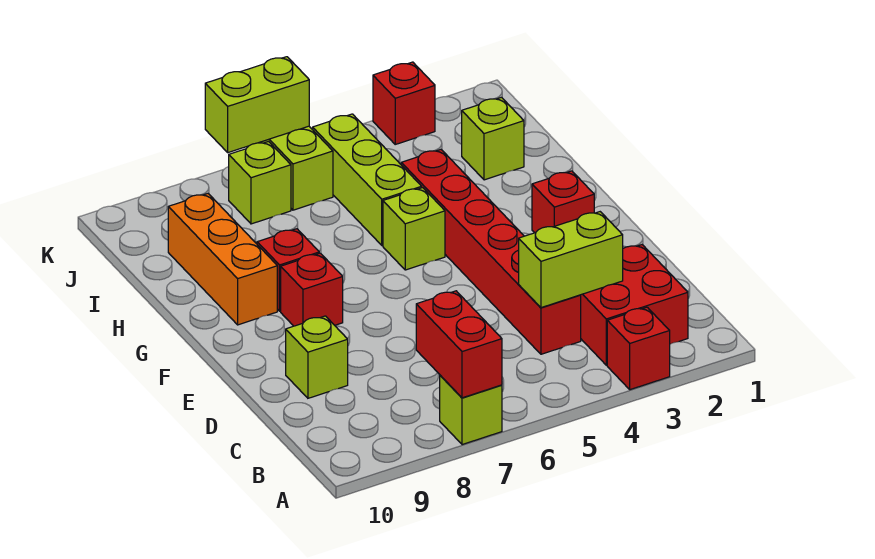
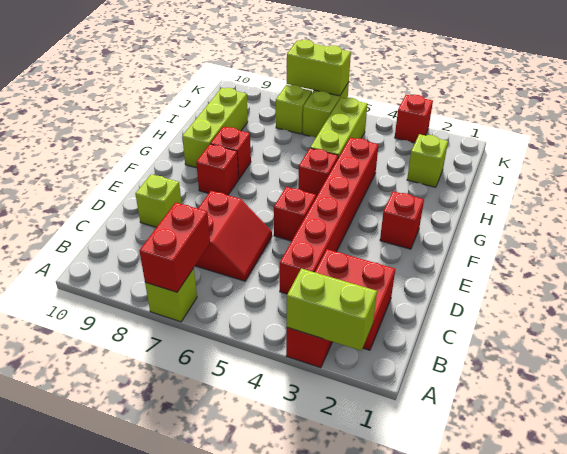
lime 1x2 brick [519,212,623,308] -> lime 1x2 brick moved to [287,269,377,351]
none -> red 2x2 slope [195,191,272,281]
none -> red 1x1 brick [274,187,316,241]
lime 1x1 brick [383,188,445,270] -> red 1x1 brick [298,148,338,197]
orange 1x3 brick [168,194,277,325] -> lime 1x3 brick [182,88,248,168]

